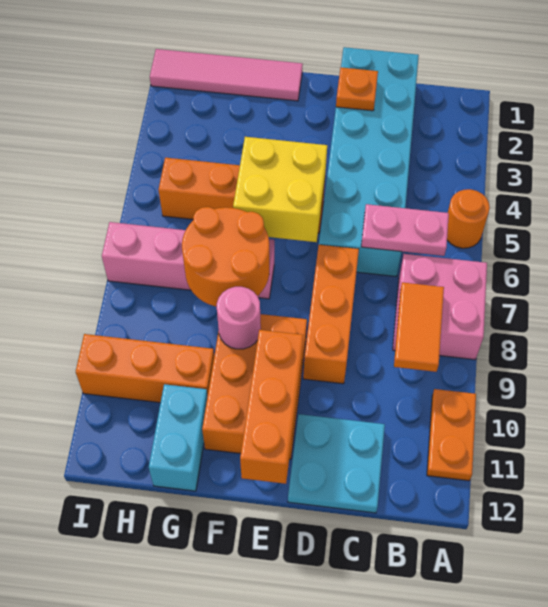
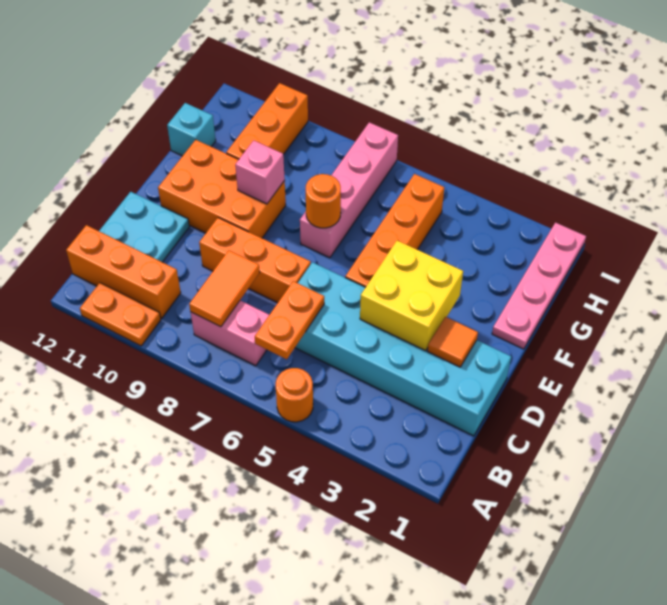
pink 2x2 brick [393,254,487,360] -> pink 1x2 brick [191,301,269,366]
pink 1x2 plate [361,204,449,256] -> orange 1x2 plate [255,281,324,359]
orange 1x2 tile [394,282,444,372] -> orange 1x2 tile turned to [189,250,260,327]
orange 1x1 plate [336,67,378,111] -> orange 1x1 tile [428,317,478,367]
yellow 2x2 brick [233,137,327,242] -> yellow 2x2 brick moved to [360,241,463,351]
orange 1x3 brick [240,330,303,484] -> orange 1x3 brick moved to [66,225,181,318]
pink 1x4 tile [150,49,303,101] -> pink 1x4 plate [492,223,586,349]
orange 2x2 round brick [182,207,269,307] -> orange 1x1 round brick [306,174,341,228]
pink 1x1 round brick [217,287,261,349] -> pink 1x1 brick [235,140,285,204]
cyan 1x2 brick [149,384,208,491] -> cyan 1x1 brick [167,103,216,156]

